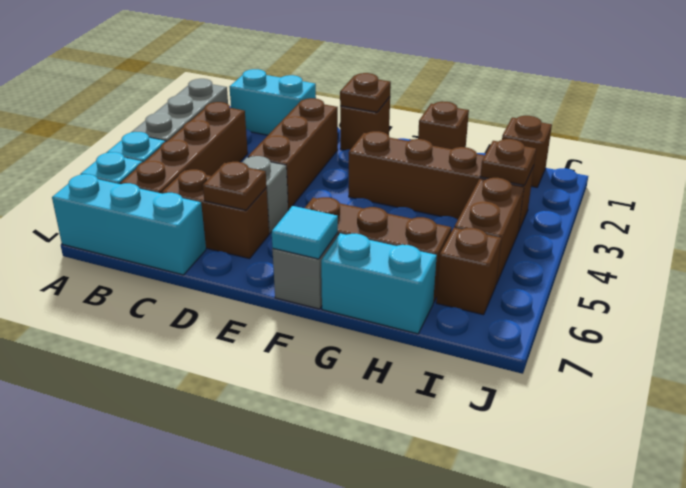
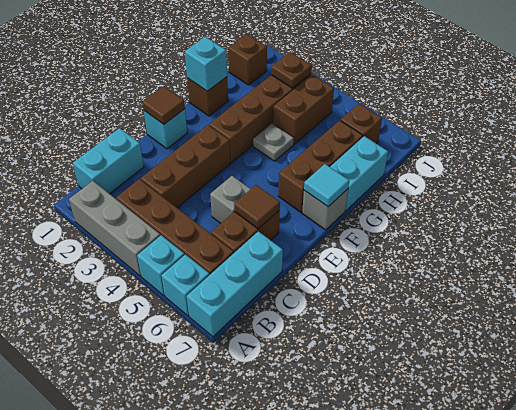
brown 1x3 brick [248,98,338,210] -> brown 1x3 brick turned to [141,125,230,208]
brown 1x1 plate [203,162,267,210] -> brown 1x1 tile [234,185,280,229]
brown 1x1 brick [340,97,390,150] -> cyan 1x1 brick [144,109,187,149]
brown 1x1 plate [340,73,391,112] -> brown 1x1 tile [142,86,185,124]
none -> cyan 1x1 brick [185,37,227,91]
none -> grey 1x1 plate [253,123,294,161]
brown 1x2 brick [454,178,524,284] -> brown 1x2 brick turned to [273,75,334,144]

